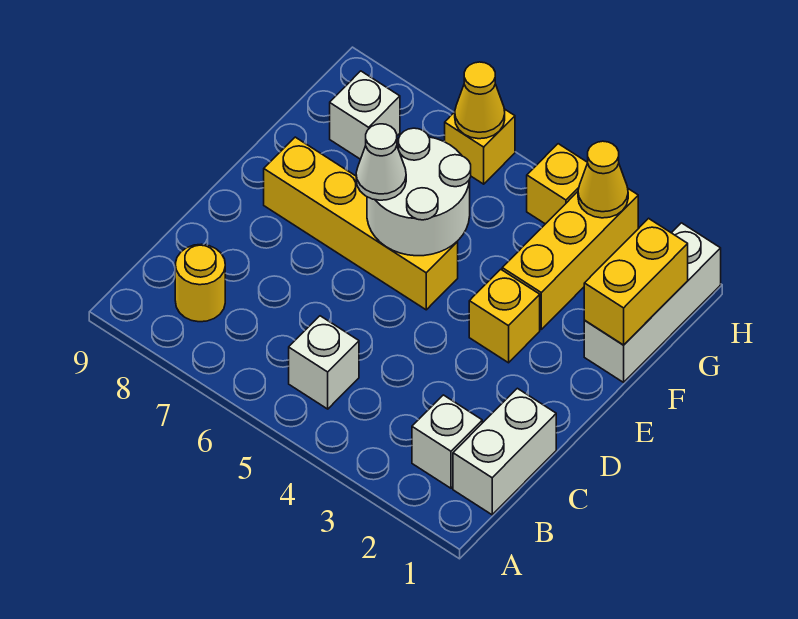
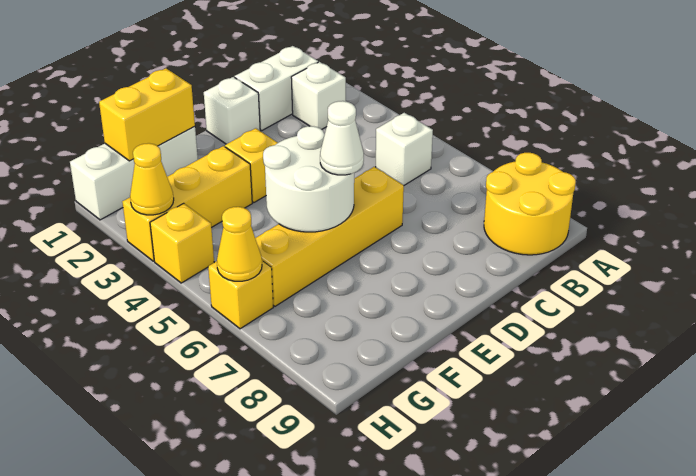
yellow 1x1 round brick [175,244,225,322] -> yellow 2x2 round brick [484,153,576,255]
yellow 1x4 brick [264,137,458,310] -> yellow 1x4 brick turned to [255,167,404,306]
white 1x1 brick [330,71,400,159] -> white 1x1 brick moved to [204,77,260,144]

